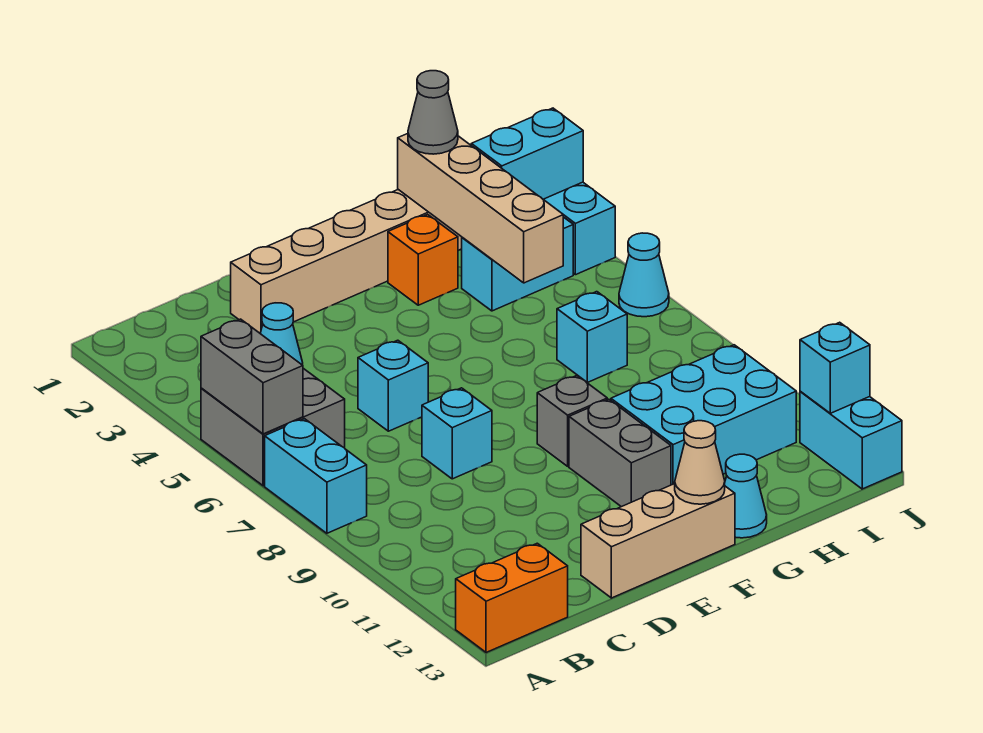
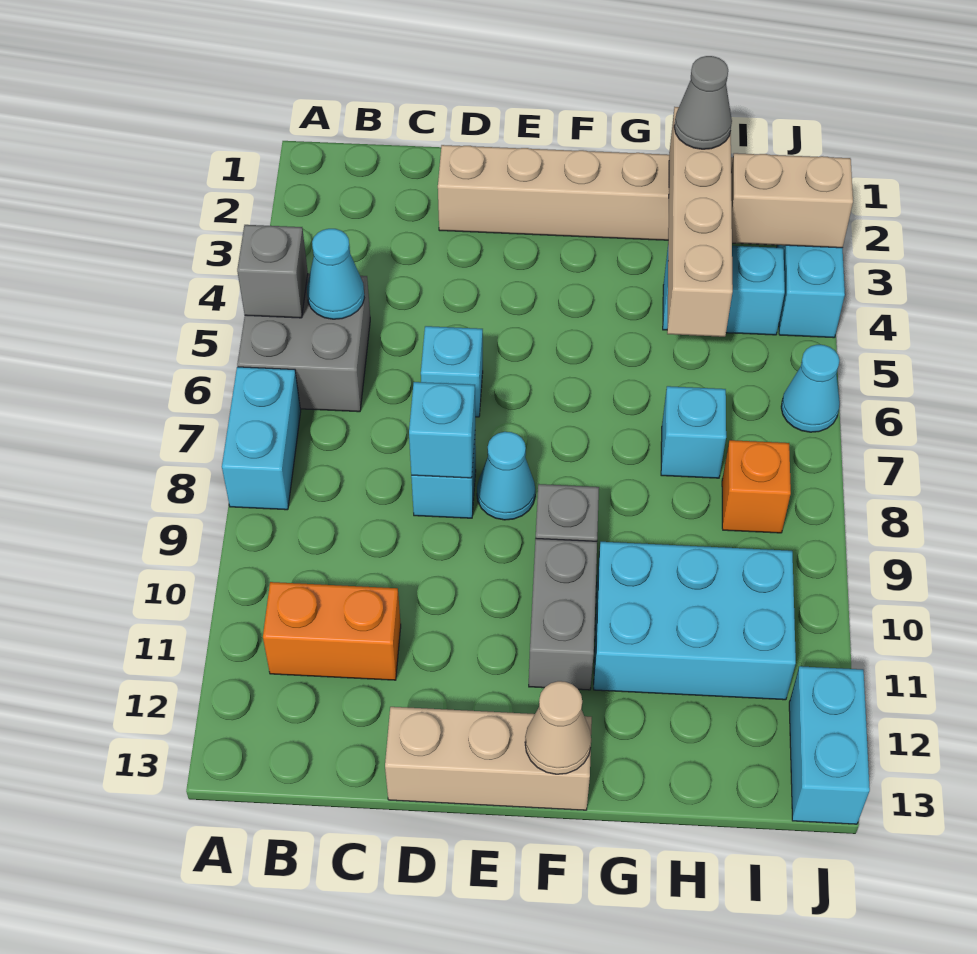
grey 1x2 brick [201,319,303,434] -> grey 1x1 brick [237,225,308,318]
orange 1x2 brick [456,543,568,653] -> orange 1x2 brick moved to [263,582,401,680]
orange 1x1 brick [388,214,458,305] -> orange 1x1 brick moved to [722,440,791,533]
cyan 1x1 cone [725,454,767,538] -> cyan 1x1 cone moved to [477,432,535,520]
cyan 1x2 brick [471,108,583,199] -> tan 1x2 brick [731,153,853,248]
cyan 1x1 brick [800,322,870,413] -> cyan 1x1 brick moved to [409,382,475,478]

